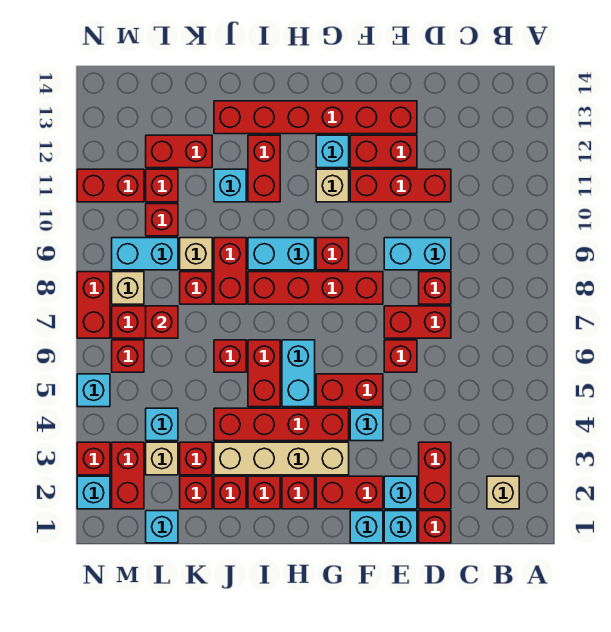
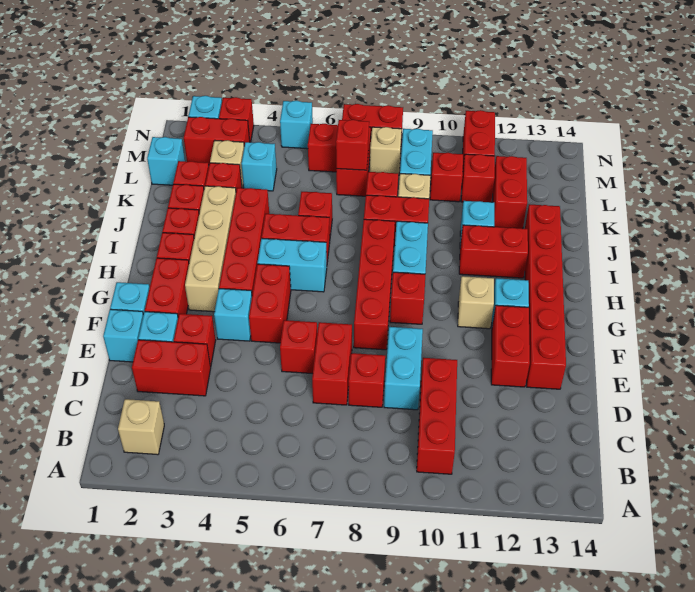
red 1x1 brick [419,511,451,543] -> red 1x1 brick moved to [174,314,216,367]
red 1x3 brick [350,169,451,202] -> red 1x3 brick moved to [417,358,457,474]

